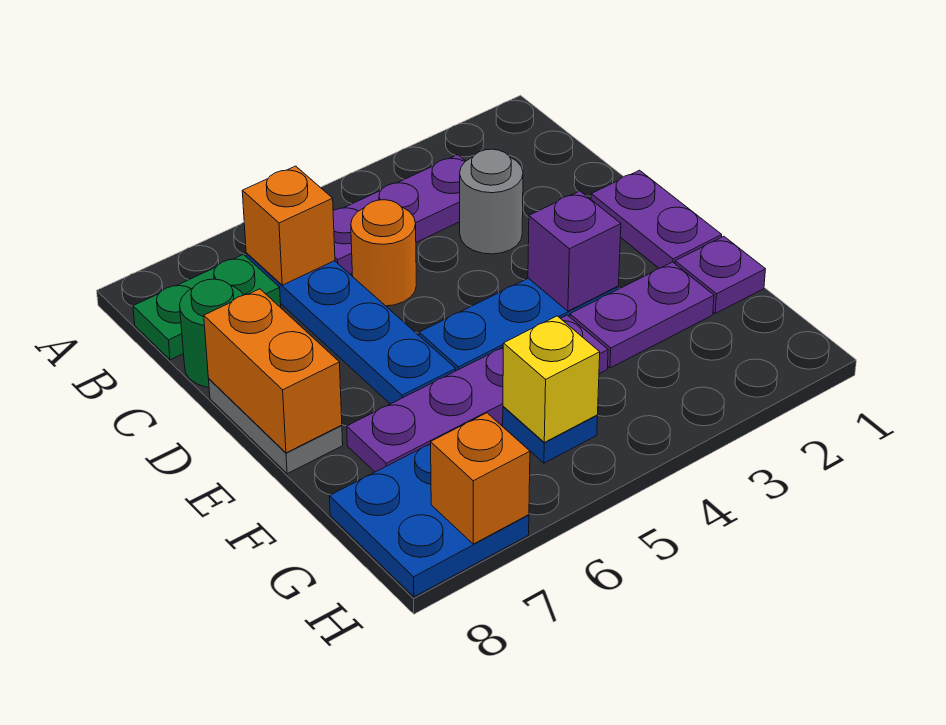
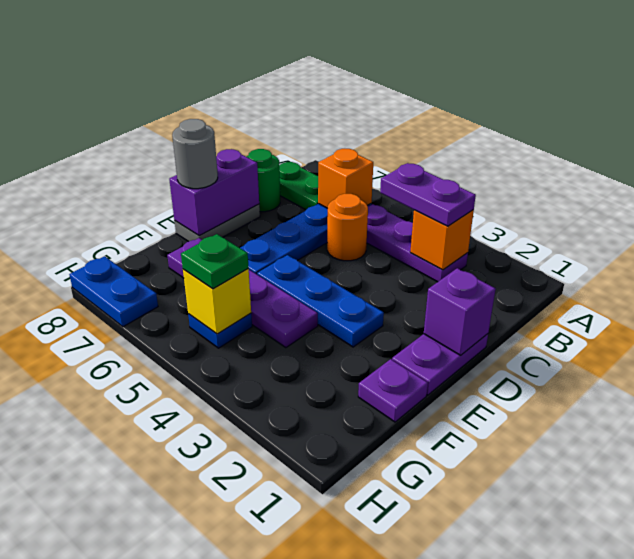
grey 1x1 round brick [460,149,523,254] -> grey 1x1 round brick moved to [172,119,218,189]
orange 1x2 brick [204,289,342,453] -> purple 1x2 brick [169,149,259,235]
purple 1x1 brick [528,191,621,311] -> purple 1x1 brick moved to [424,268,496,355]
purple 1x2 plate [570,262,714,368] -> purple 1x2 plate moved to [380,163,476,226]
none -> green 1x1 plate [181,234,249,289]
blue 2x2 plate [329,444,529,597] -> blue 1x2 plate [69,256,158,327]
orange 1x1 brick [431,413,530,544] -> orange 1x1 brick moved to [410,210,474,270]

